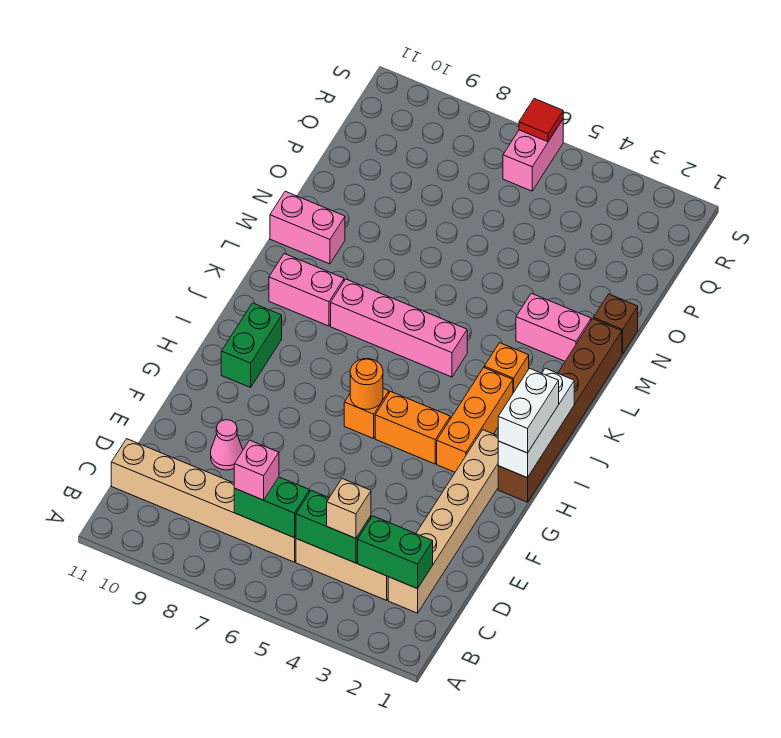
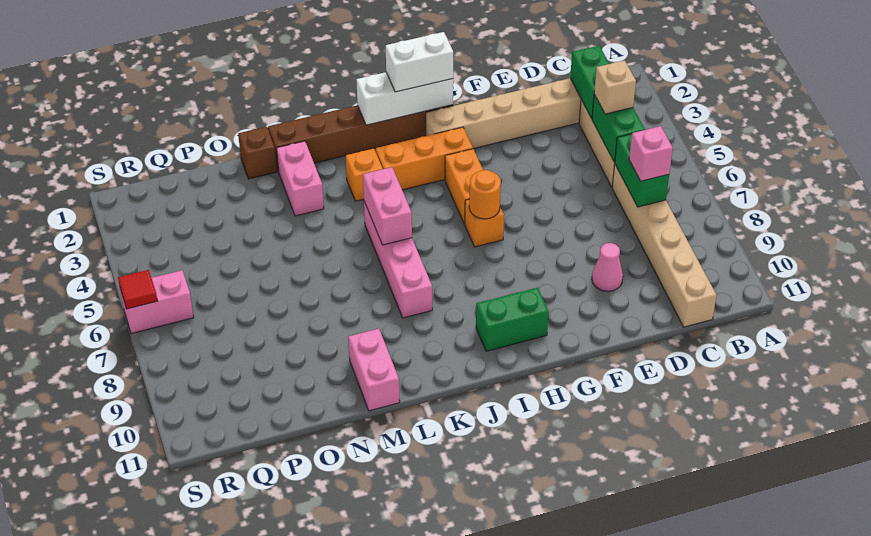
pink 1x2 brick [269,254,344,326] -> pink 1x2 brick moved to [363,167,412,245]

